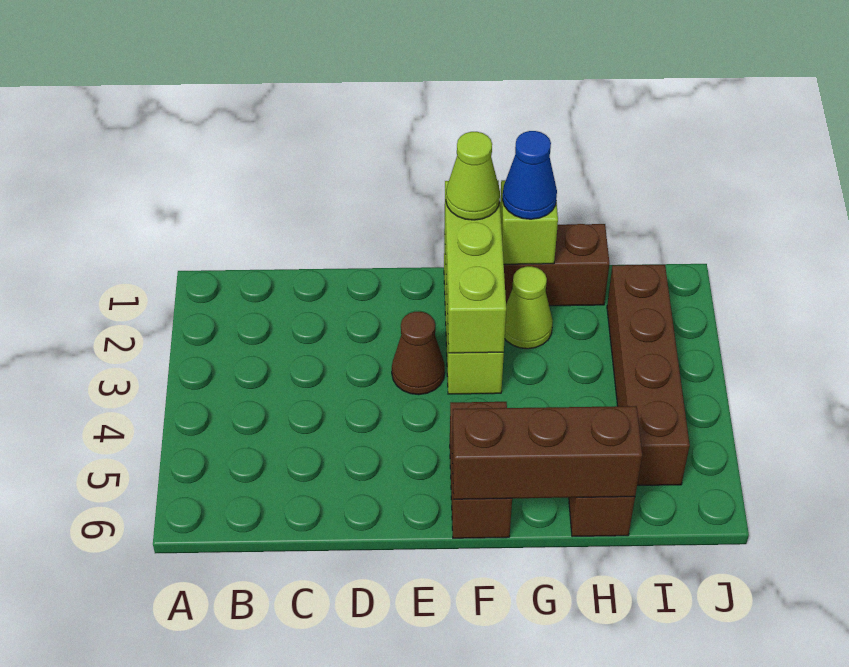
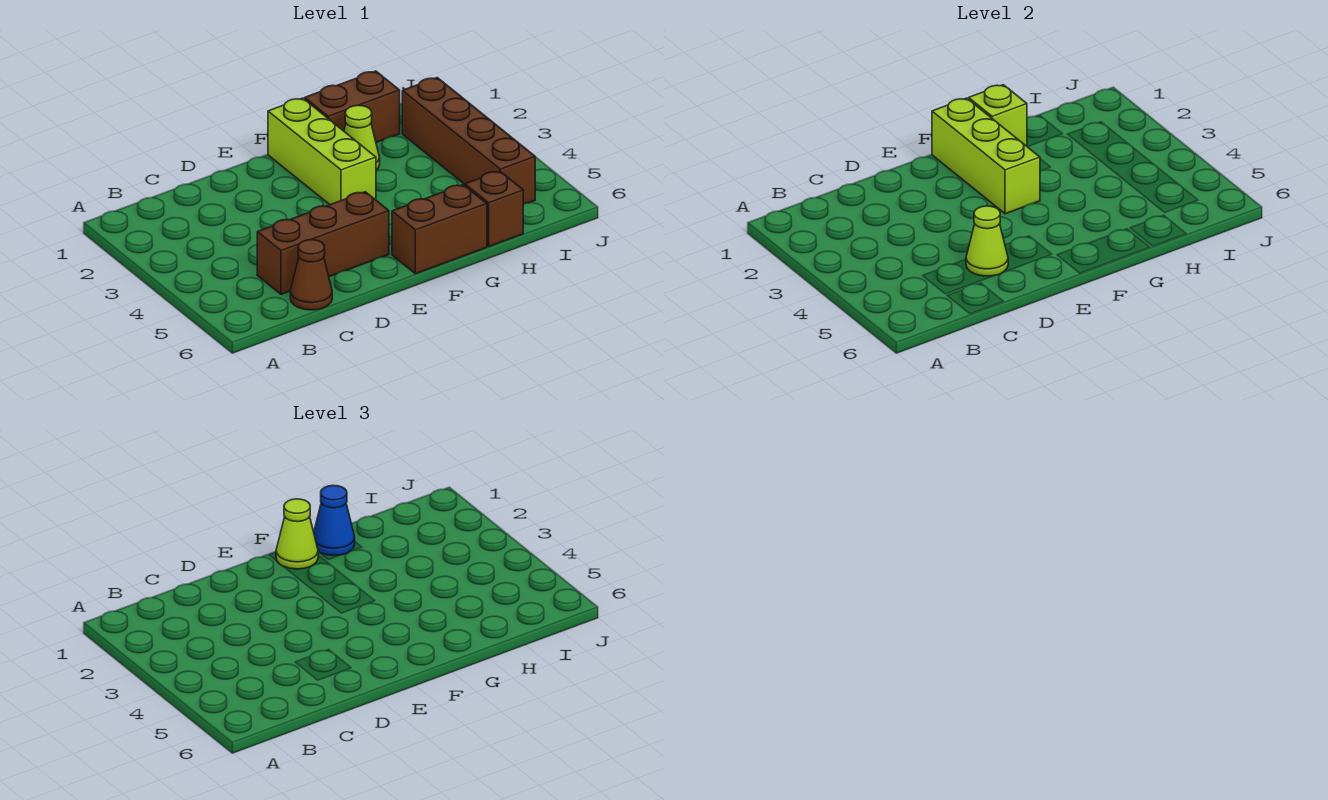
none -> lime 1x1 cone [966,206,1008,276]
brown 1x1 cone [392,312,445,395] -> brown 1x1 cone moved to [290,240,332,310]
brown 1x2 brick [450,402,512,538] -> brown 1x2 brick turned to [392,185,487,274]
brown 1x3 brick [452,406,642,499] -> brown 1x3 brick moved to [257,192,389,294]

